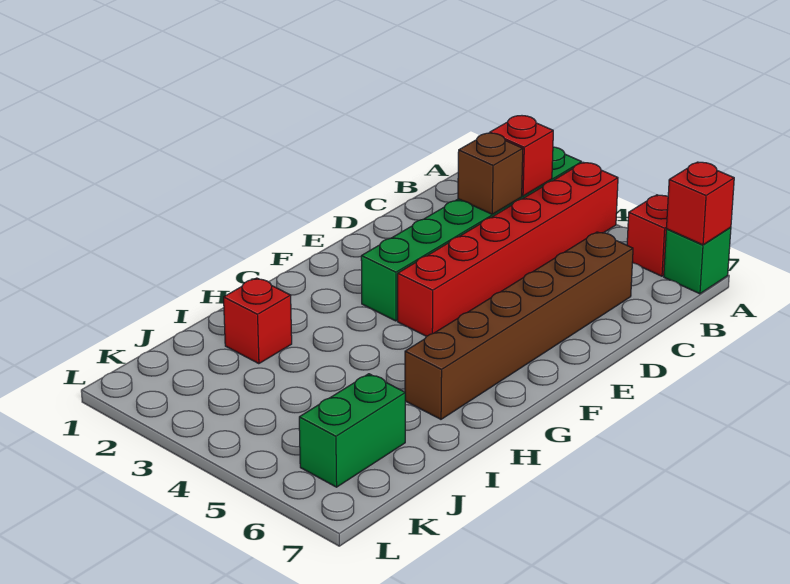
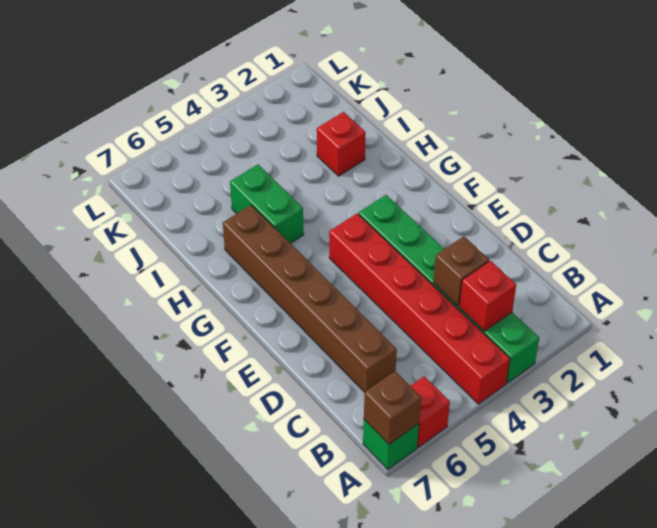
red 1x1 brick [667,162,734,245] -> brown 1x1 brick [364,371,421,444]
green 1x2 brick [299,374,405,487] -> green 1x2 brick moved to [230,164,304,244]

